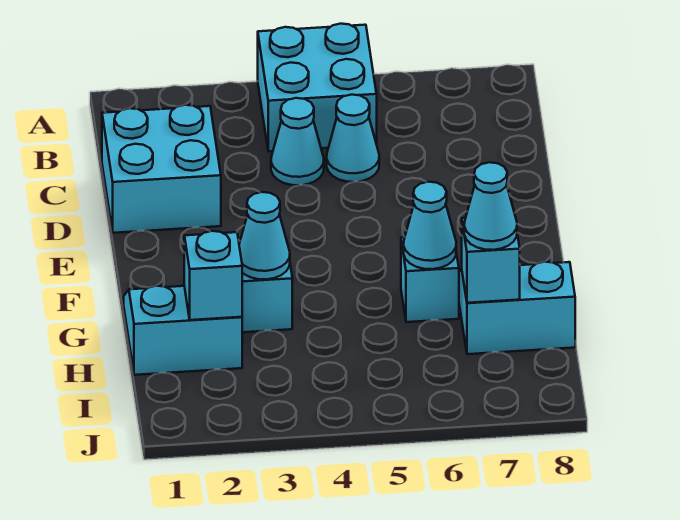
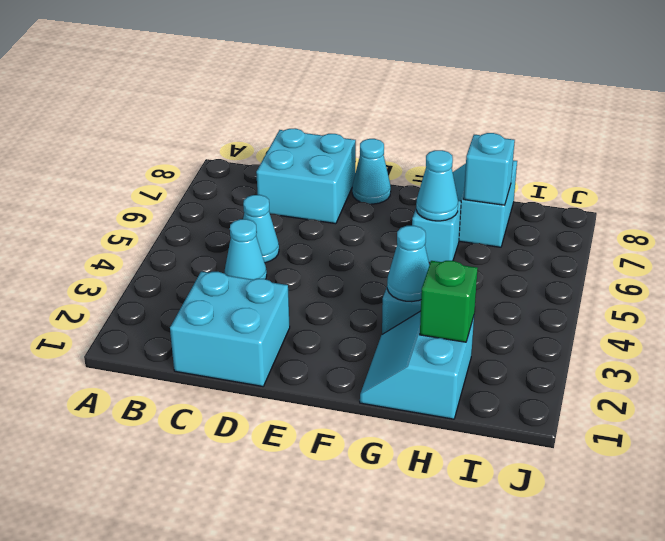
cyan 2x2 brick [258,24,377,152] -> cyan 2x2 brick moved to [256,128,356,224]
cyan 1x1 brick [184,231,242,320] -> green 1x1 brick [420,261,478,342]
cyan 1x1 cone [464,162,517,250] -> cyan 1x1 cone moved to [352,139,391,204]

